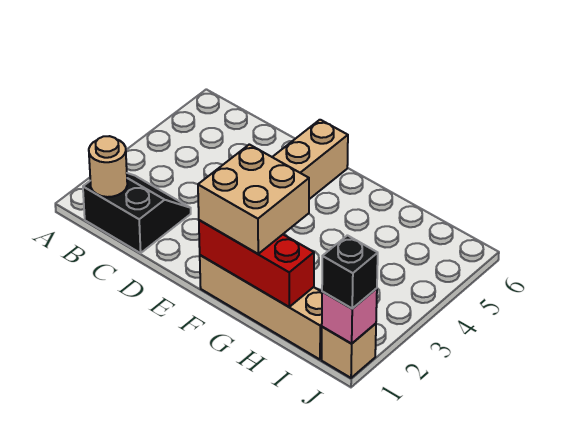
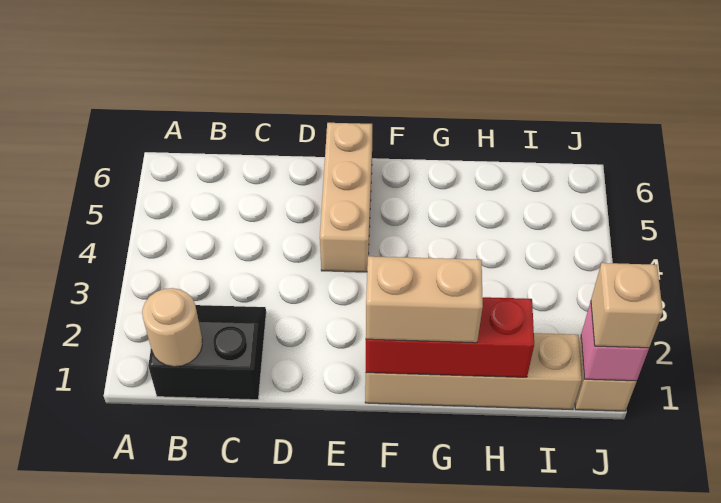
tan 2x2 brick [198,144,309,254] -> tan 1x2 brick [366,256,483,343]
black 1x1 brick [322,235,378,309] -> tan 1x1 brick [591,263,663,348]

